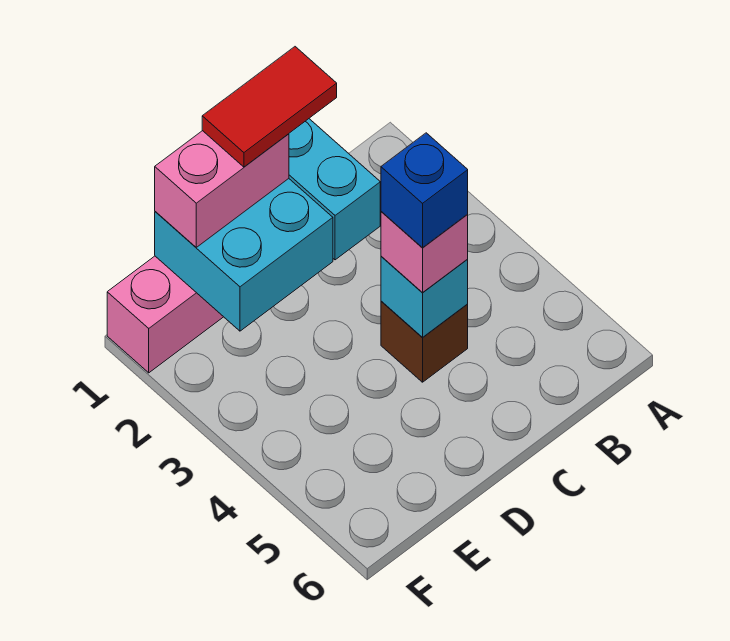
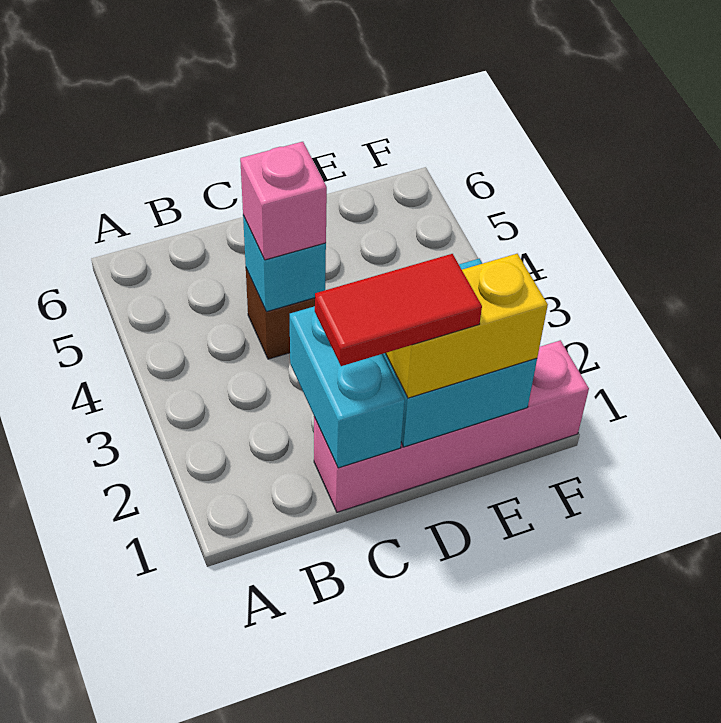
blue 1x1 brick [381,133,468,248] -> none
pink 1x2 brick [155,131,289,247] -> yellow 1x2 brick [385,254,548,398]

